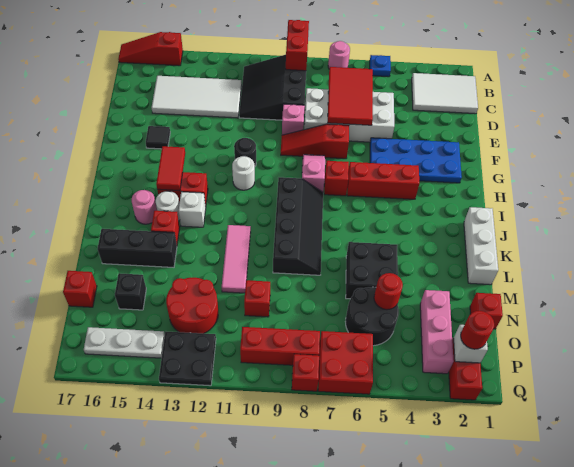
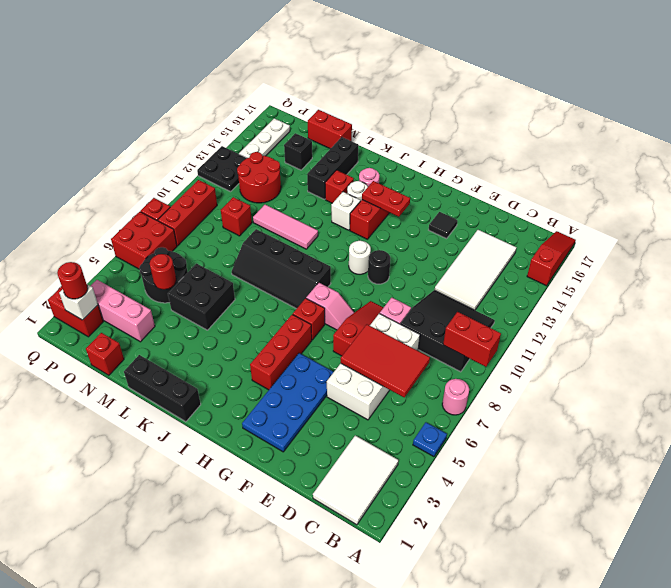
red 1x2 tile [156,146,185,191] -> red 1x2 plate [362,181,410,217]
white 1x3 brick [464,207,498,285] -> black 1x3 brick [124,355,201,422]
red 1x1 brick [63,271,97,307] -> red 1x2 brick [308,110,352,149]

